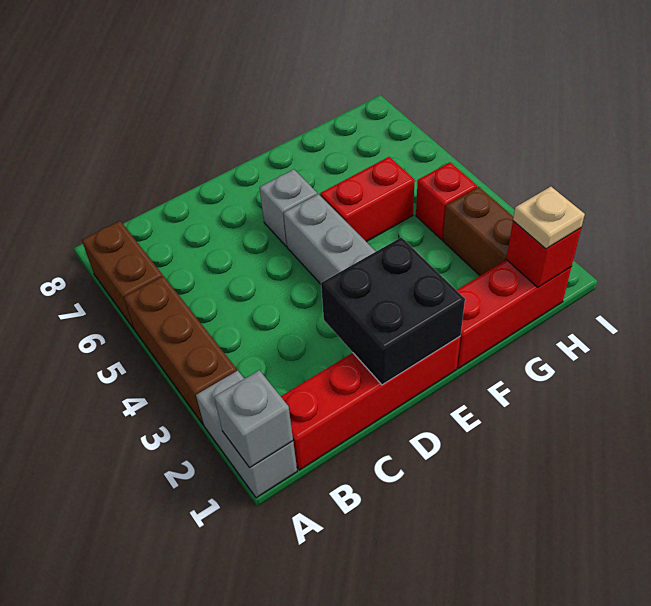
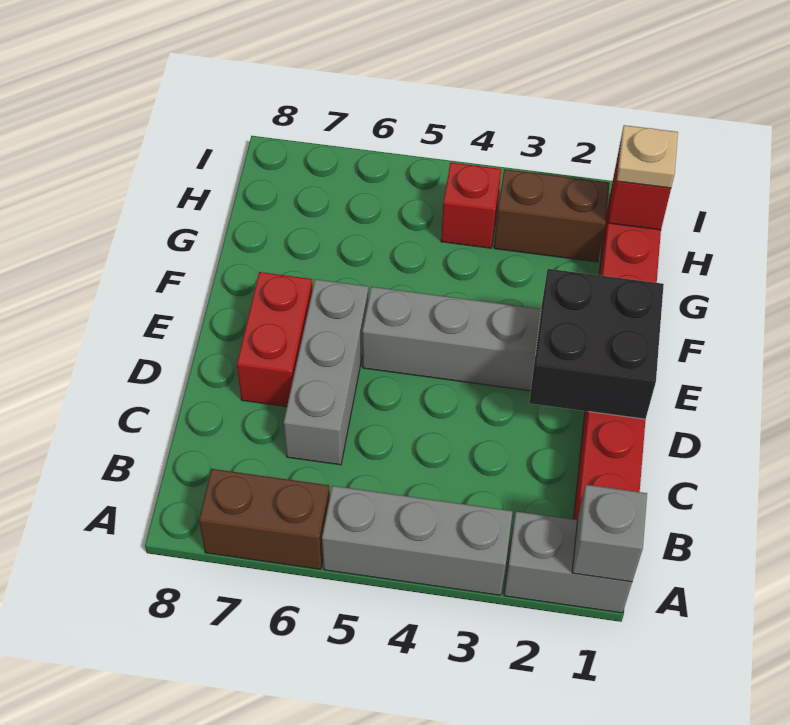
brown 1x3 brick [124,276,237,425] -> grey 1x3 brick [322,486,513,595]
grey 1x1 brick [259,169,317,246] -> grey 1x3 brick [284,279,368,465]
red 1x2 brick [320,157,415,242] -> red 1x2 brick moved to [237,272,313,407]

